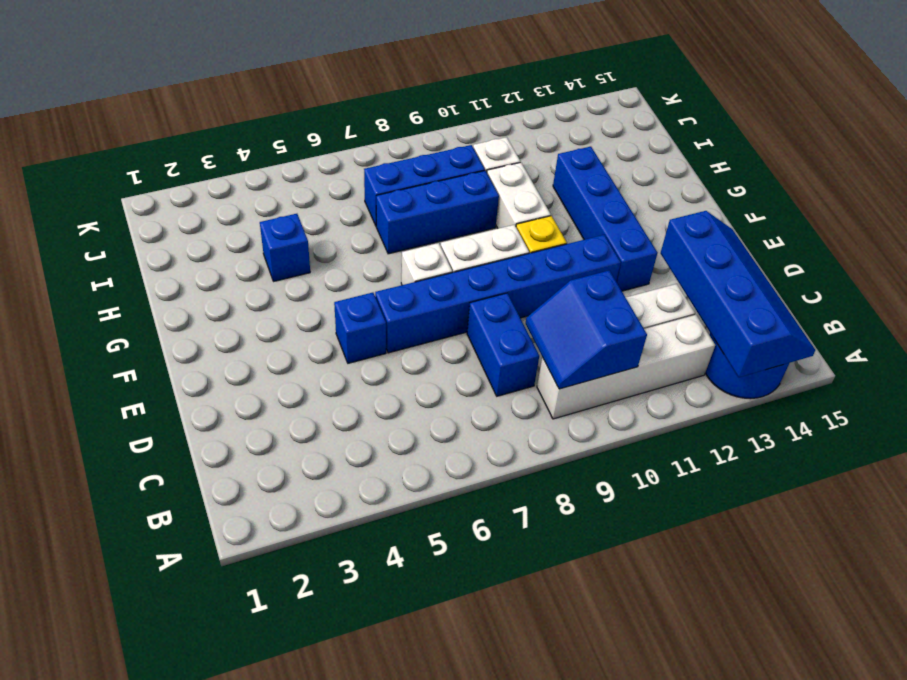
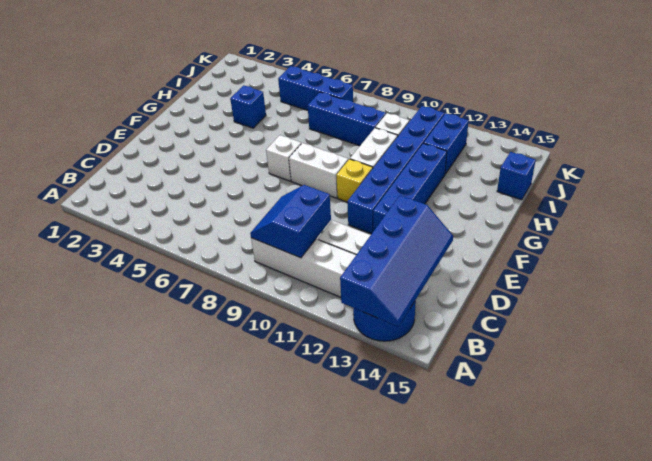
blue 1x2 brick [467,293,539,396] -> blue 1x2 brick moved to [424,113,469,174]
blue 1x1 brick [334,293,386,363] -> blue 1x1 brick moved to [497,152,536,200]
blue 1x6 brick [375,235,621,353] -> blue 1x6 brick turned to [347,106,444,234]
blue 1x3 brick [376,171,499,254] -> blue 1x3 brick moved to [278,66,353,110]

